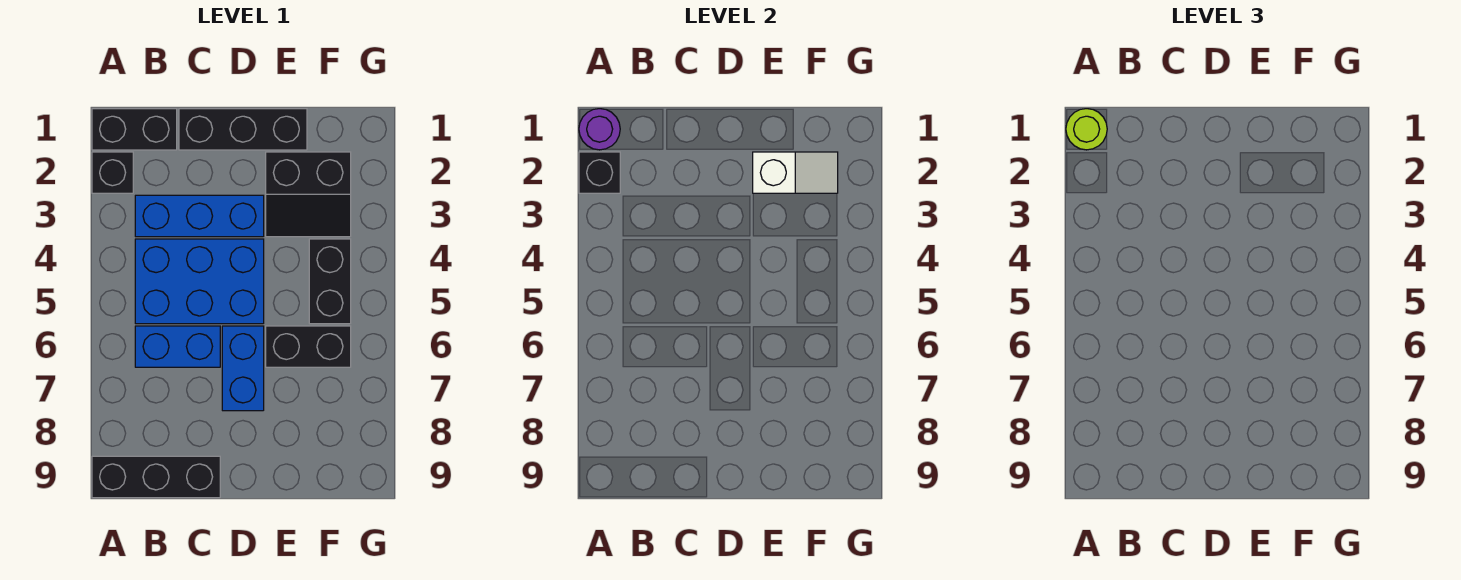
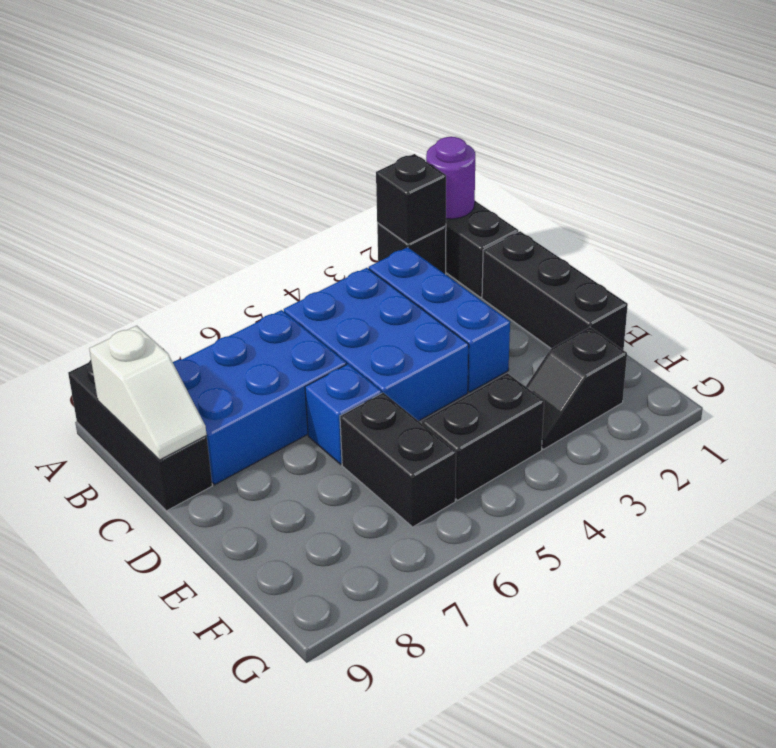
lime 1x1 round brick [1066,109,1107,150] -> none
blue 1x2 brick [135,326,220,367] -> blue 2x3 brick [173,310,346,485]
blue 1x2 brick [222,326,264,411] -> blue 1x1 brick [305,364,382,464]
black 2x2 slope [266,152,351,237] -> black 1x2 slope [526,327,627,449]
white 1x2 slope [753,152,838,193] -> white 1x2 slope moved to [89,326,207,460]

